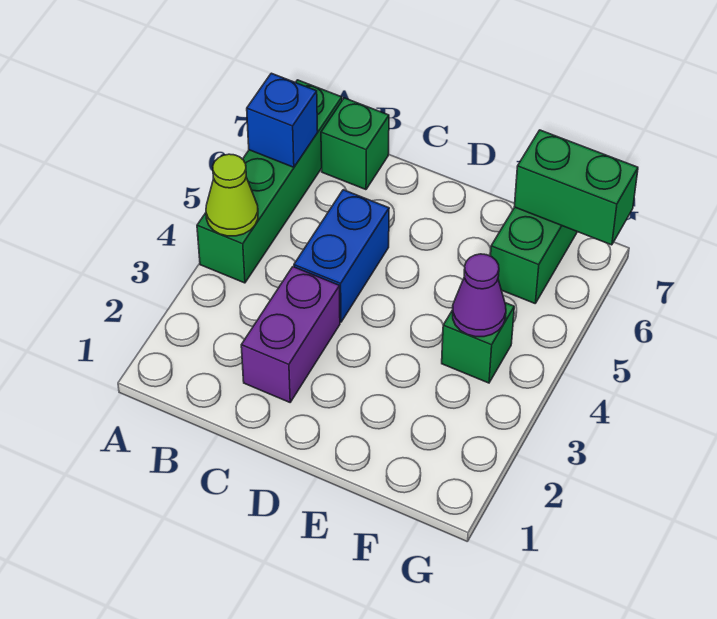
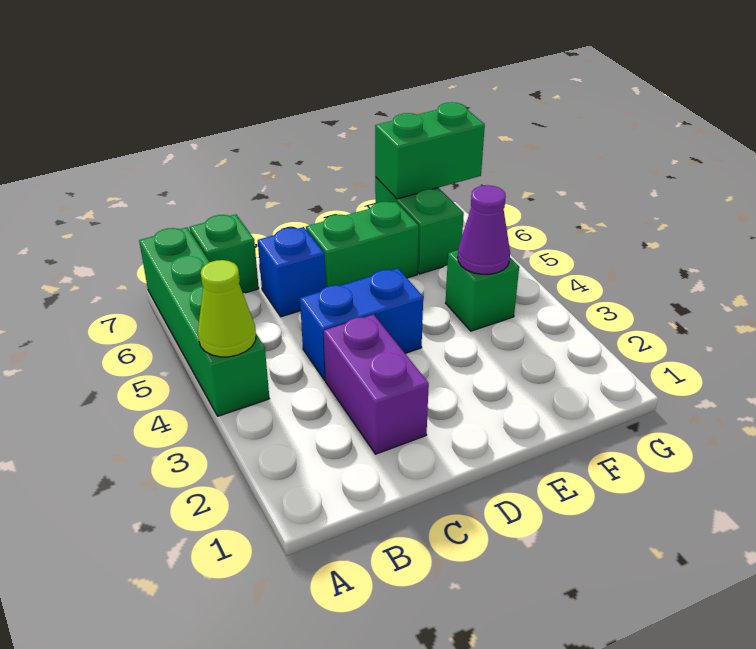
blue 1x1 brick [247,73,318,167] -> blue 1x1 brick moved to [258,227,326,317]
blue 1x2 brick [294,190,389,322] -> blue 1x2 brick turned to [300,268,423,380]
none -> green 1x2 brick [306,201,419,287]

